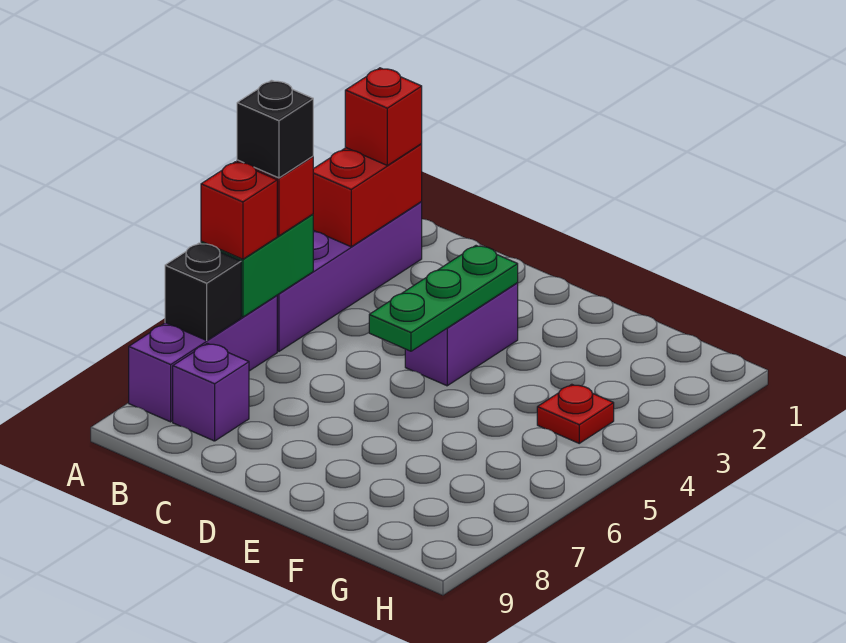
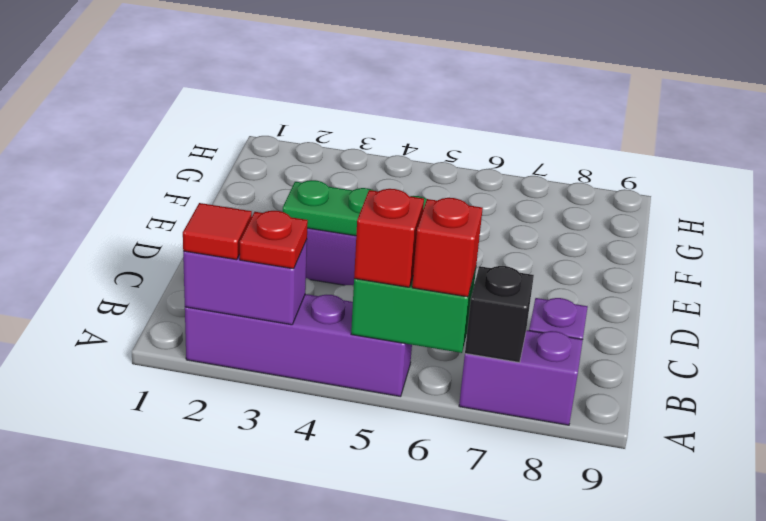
red 1x2 brick [313,144,422,247] -> purple 1x2 brick [183,240,307,325]
red 1x1 brick [345,68,422,165] -> red 1x1 tile [183,203,252,260]
black 1x1 brick [237,80,313,178] -> none
purple 1x3 brick [129,295,277,422] -> purple 1x2 brick [459,330,583,425]
red 1x1 plate [537,384,614,443] -> red 1x1 plate moved to [240,211,308,269]

